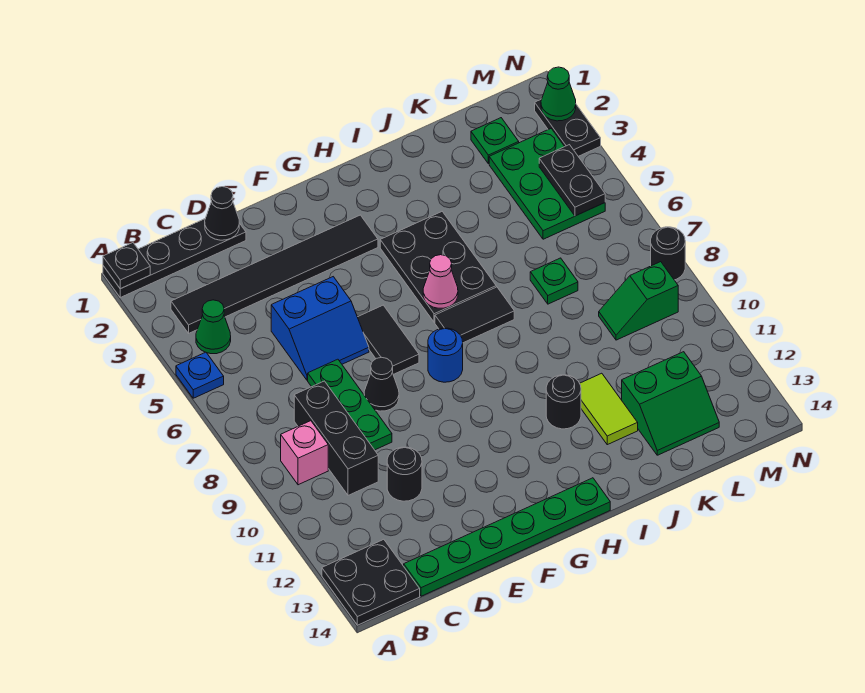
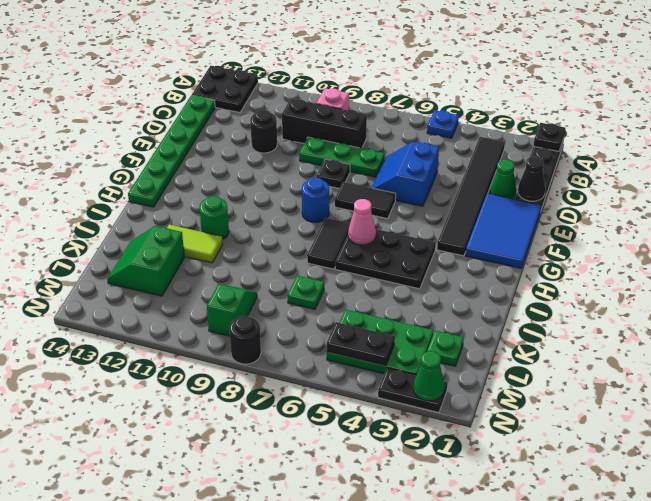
green 1x1 cone [196,300,231,354] -> green 1x1 cone moved to [489,159,516,199]
none -> blue 2x3 tile [465,193,541,269]
black 1x1 cone [364,357,399,411] -> black 1x1 plate [317,159,350,188]
black 1x1 round brick [546,375,581,429] -> green 1x1 round brick [199,196,229,240]

